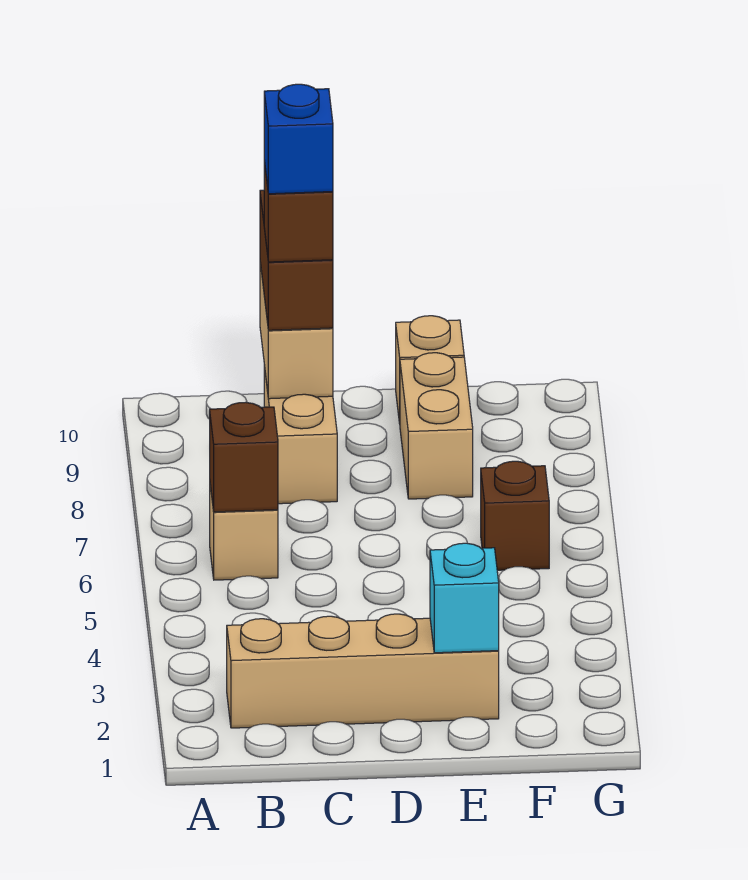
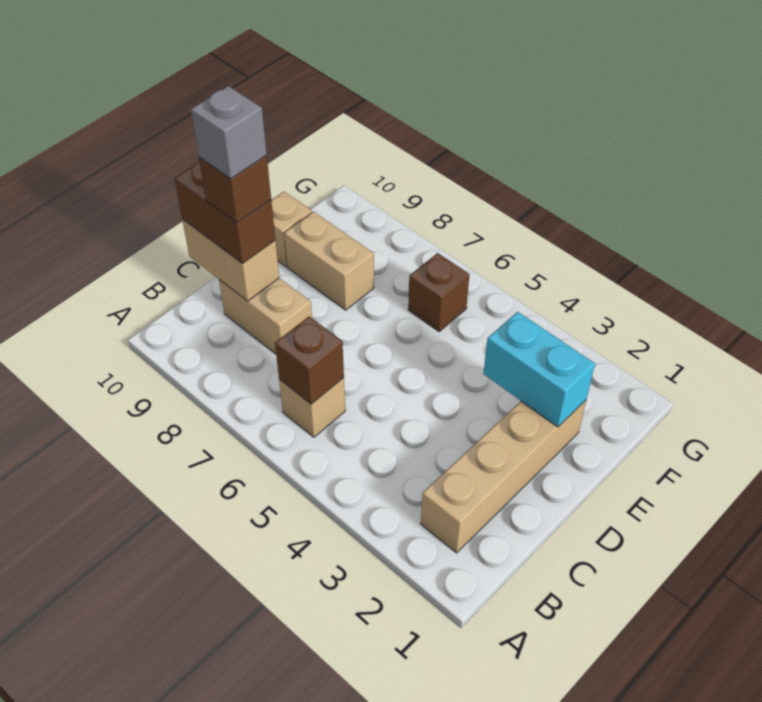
blue 1x1 brick [264,84,333,194] -> grey 1x1 brick [191,86,267,179]
cyan 1x1 brick [430,543,499,653] -> cyan 1x2 brick [483,312,595,427]

